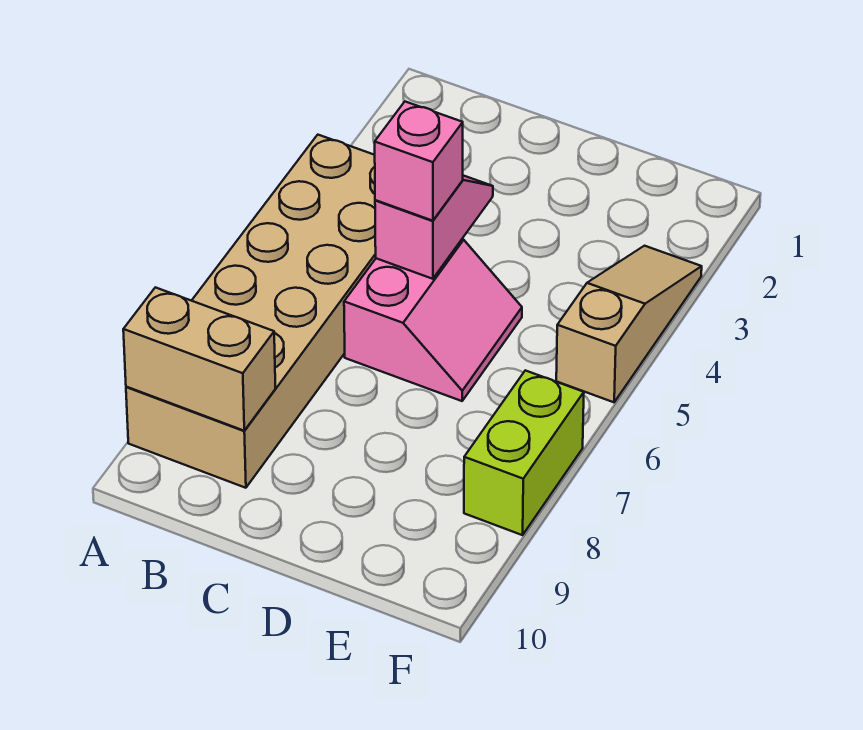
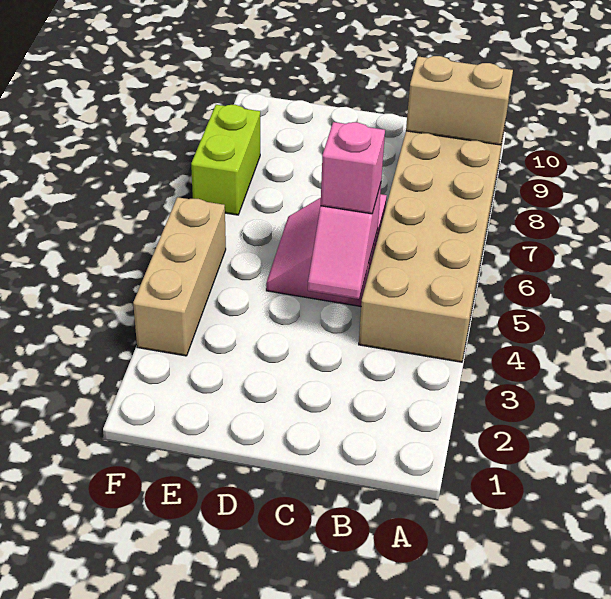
tan 1x3 slope [556,246,702,402] -> tan 1x3 brick [133,197,226,356]

